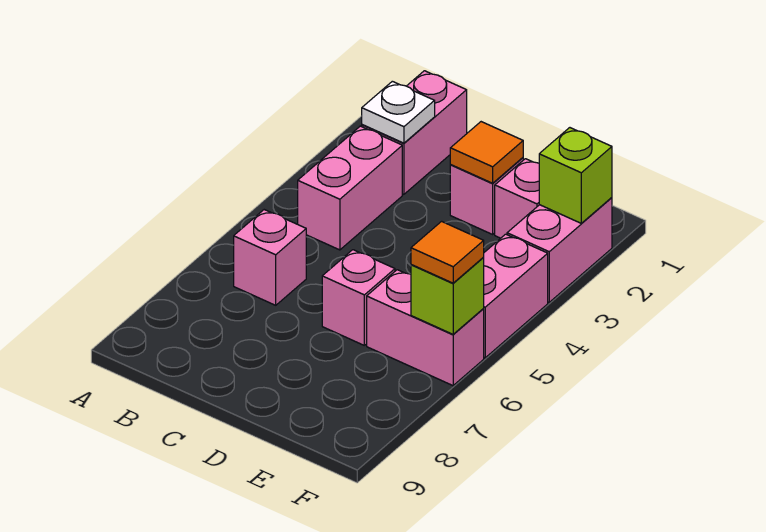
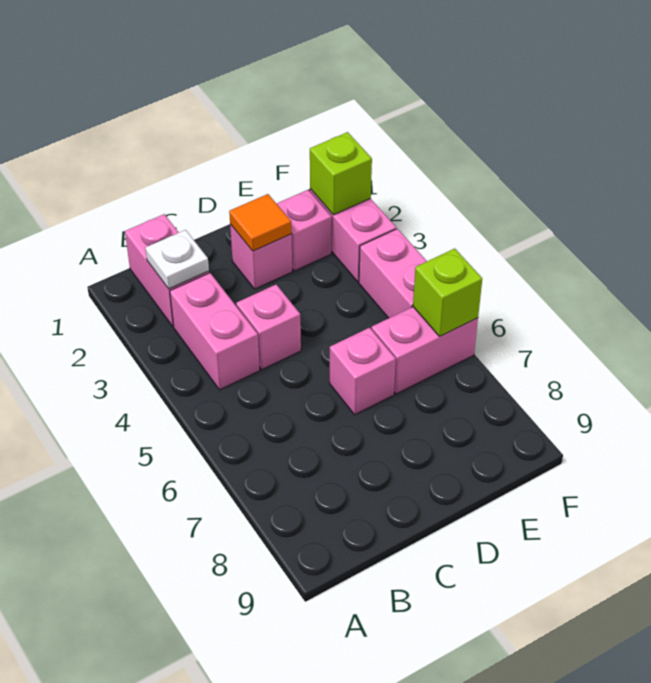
pink 1x1 brick [234,210,306,305] -> pink 1x1 brick moved to [236,285,301,369]
orange 1x1 tile [411,221,484,283] -> none

